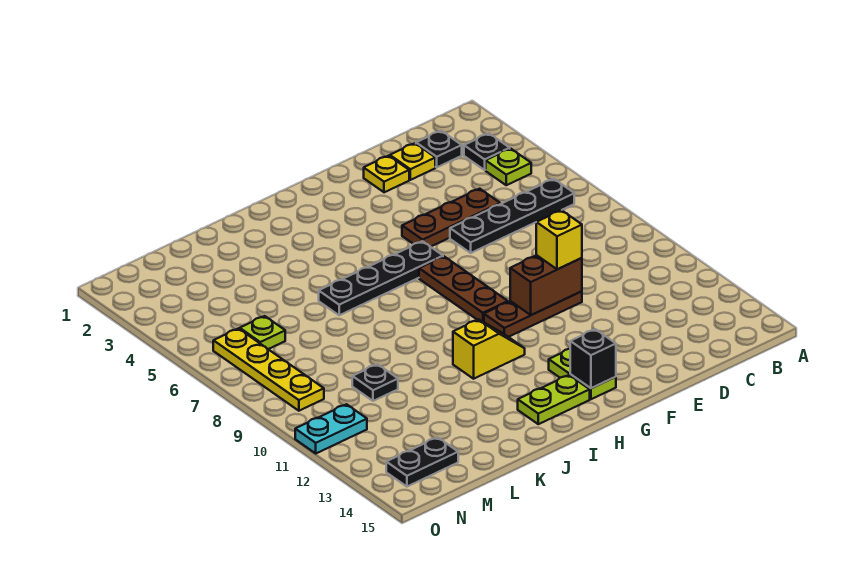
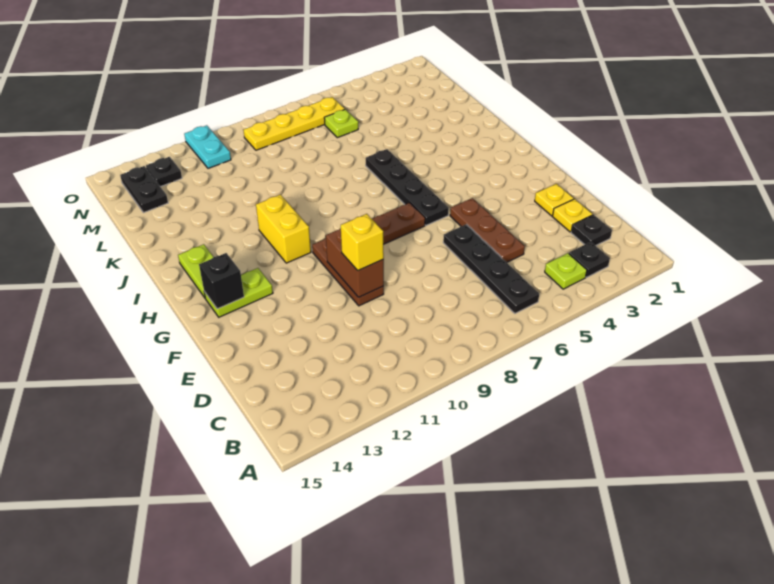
yellow 1x2 slope [453,319,525,379] -> yellow 1x2 brick [256,195,311,263]
black 1x1 plate [352,364,398,401] -> black 1x1 plate moved to [146,157,182,187]

